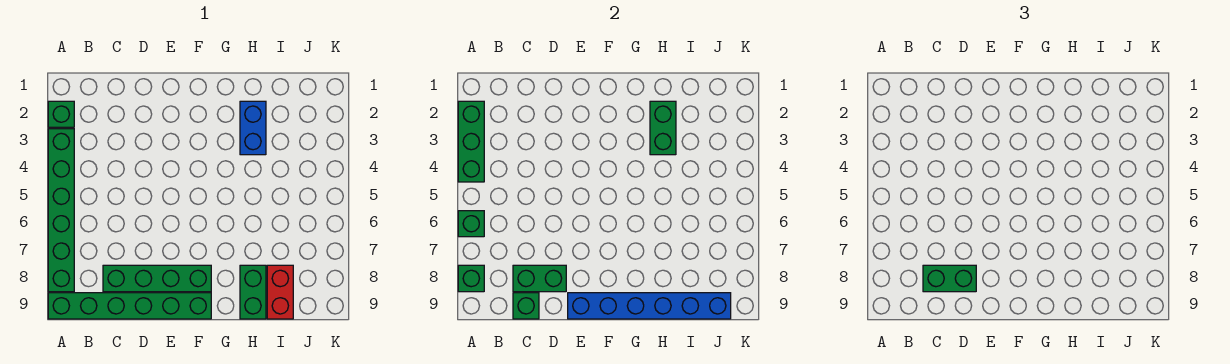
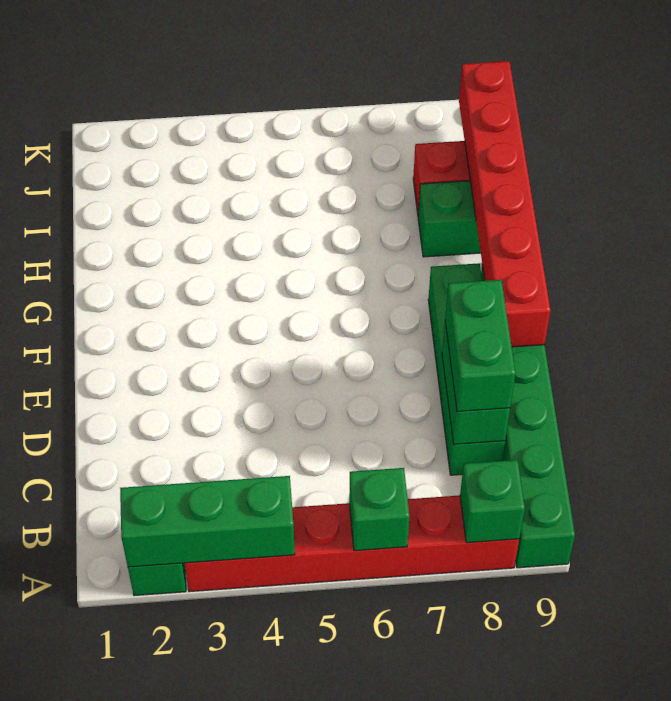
green 1x6 brick [48,129,74,292] -> red 1x6 brick [185,495,519,592]
green 1x1 brick [513,293,539,319] -> none
blue 1x6 brick [568,293,731,319] -> red 1x6 brick [459,61,551,347]
blue 1x2 brick [240,101,266,155] -> none
green 1x2 brick [650,101,676,155] -> none

